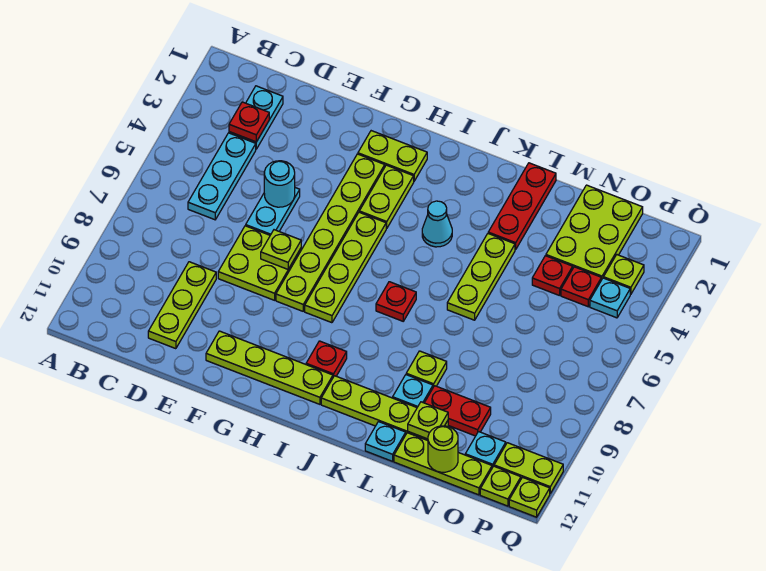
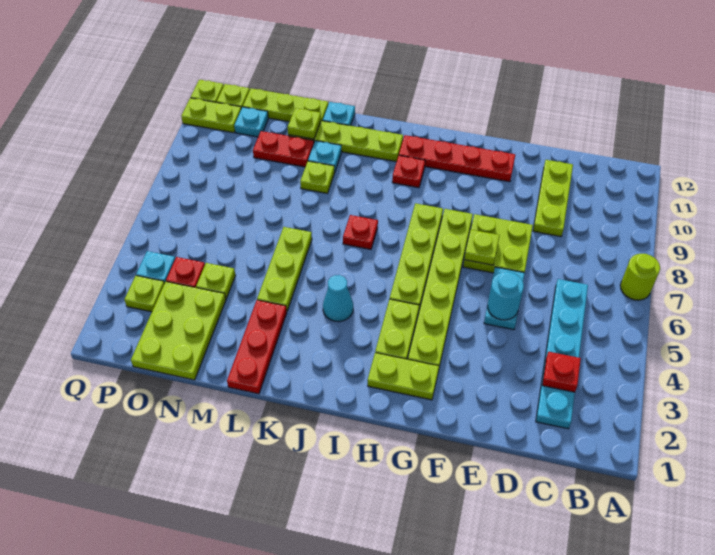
lime 1x4 plate [206,331,333,404] -> red 1x4 plate [399,135,515,182]
red 1x1 plate [532,256,573,296] -> lime 1x1 plate [196,263,236,299]
lime 1x1 round brick [428,426,458,472] -> lime 1x1 round brick moved to [620,254,660,300]

